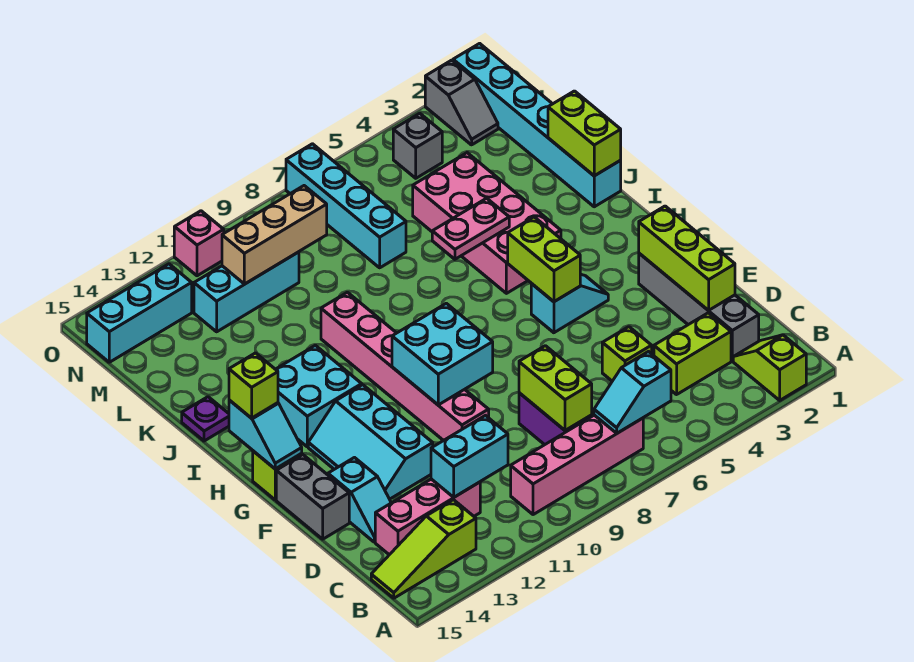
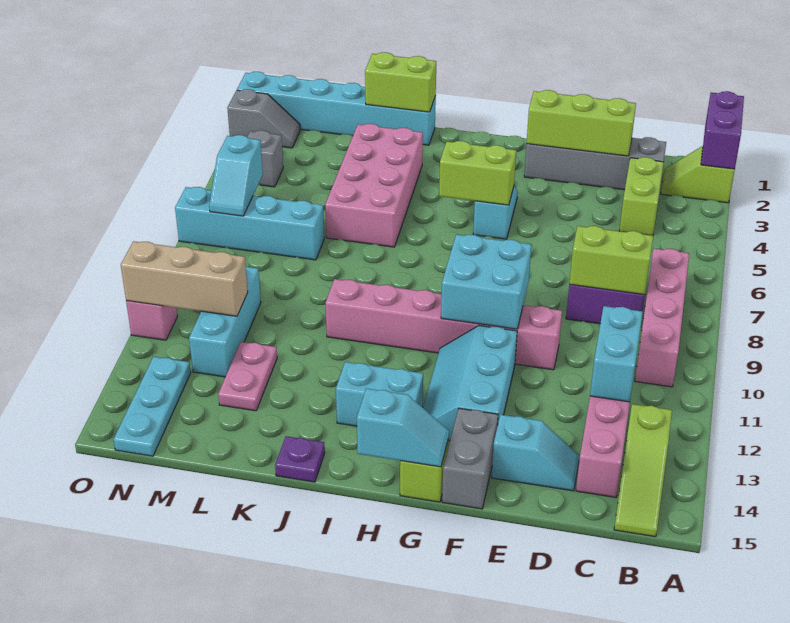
none -> purple 1x2 brick [701,91,744,169]
cyan 1x2 slope [594,352,671,433] -> cyan 1x2 slope moved to [209,135,263,216]
lime 1x1 brick [602,327,652,381] -> none
cyan 2x3 slope [308,385,433,499] -> cyan 2x3 slope turned to [423,326,517,440]
grey 1x2 brick [276,455,349,539] -> grey 1x2 brick turned to [442,408,498,509]
cyan 2x2 brick [276,345,362,447] -> cyan 1x2 brick [336,362,423,426]
lime 1x1 brick [229,353,278,418] -> none
pink 2x4 brick [413,153,561,293] -> pink 2x4 brick turned to [325,124,423,247]
pink 1x2 plate [432,198,509,259] -> pink 1x2 plate moved to [218,342,277,411]
tan 1x3 brick [222,186,327,284] -> tan 1x3 brick turned to [121,241,248,316]
cyan 1x3 brick [87,264,192,362] -> cyan 1x3 plate [114,357,191,456]

